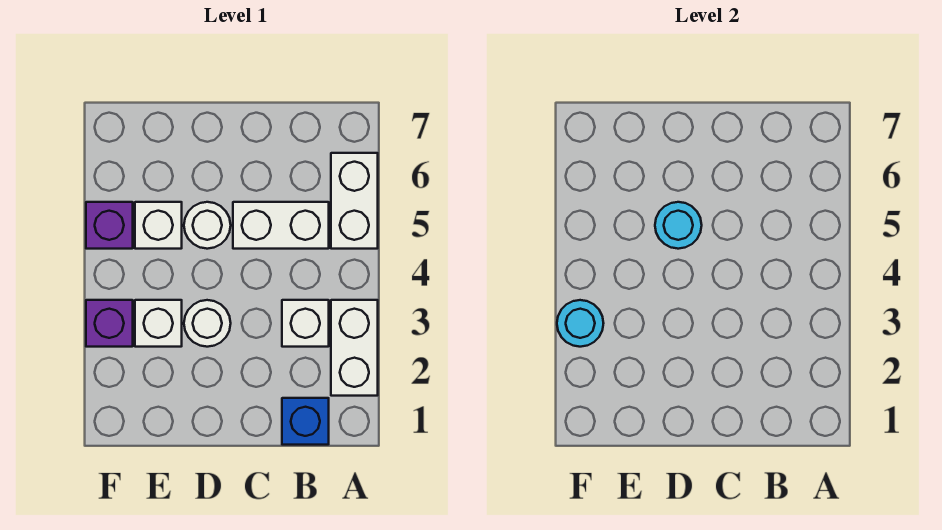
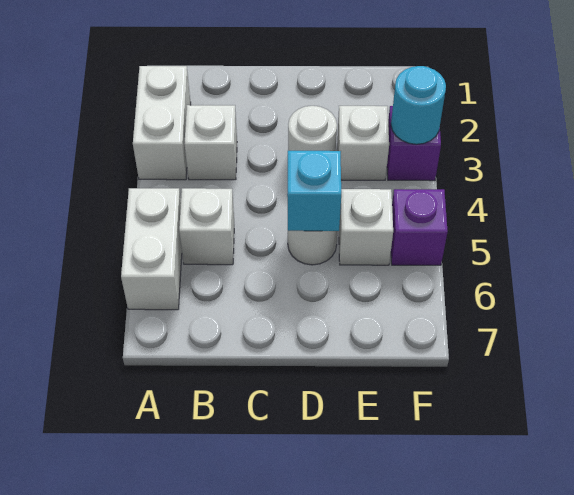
blue 1x1 brick [282,398,329,445] -> none
white 1x2 brick [233,202,329,249] -> white 1x1 brick [179,188,234,265]
cyan 1x1 round brick [655,202,702,249] -> cyan 1x1 brick [287,151,341,231]

